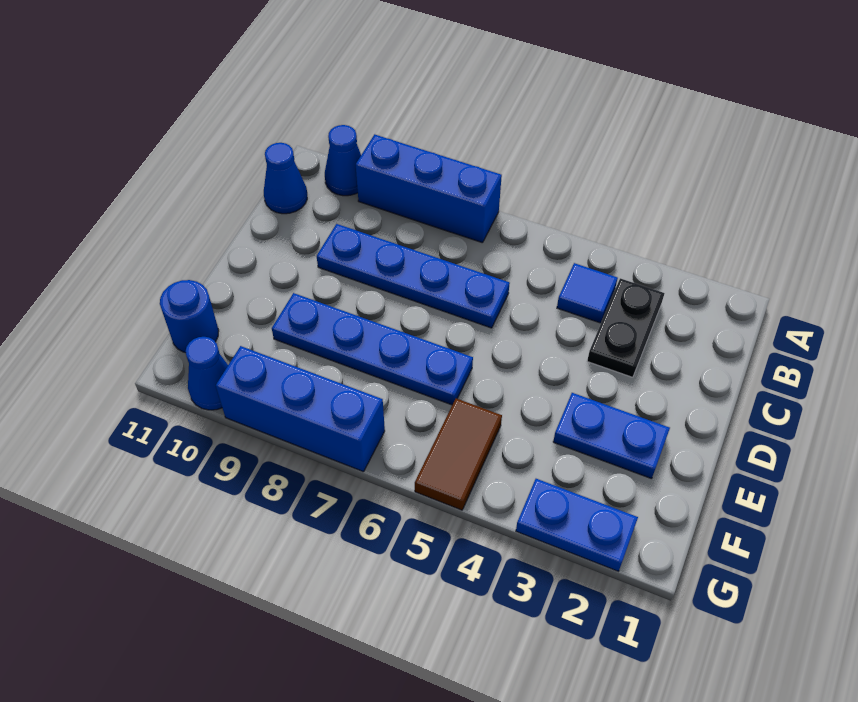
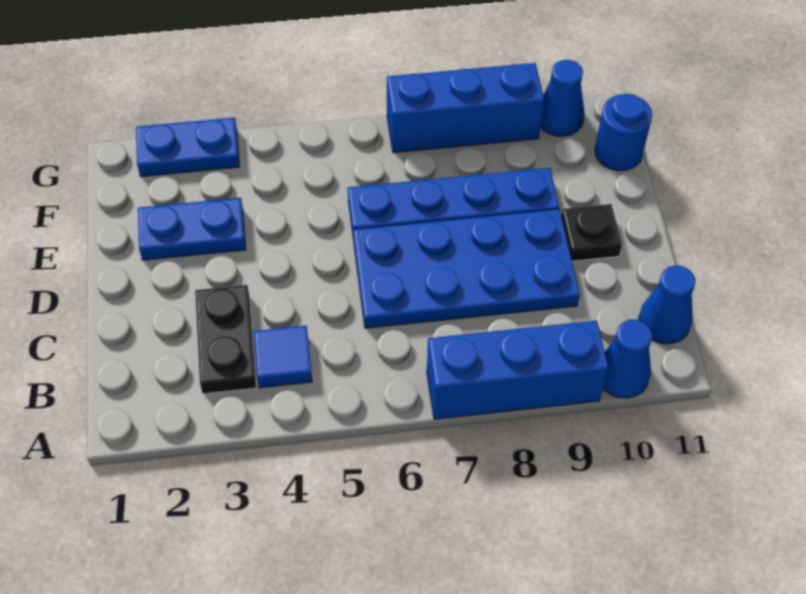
blue 1x4 plate [317,224,510,328] -> blue 2x4 plate [353,209,580,328]
none -> black 1x1 plate [561,204,622,261]
brown 1x2 tile [415,398,502,510] -> none

